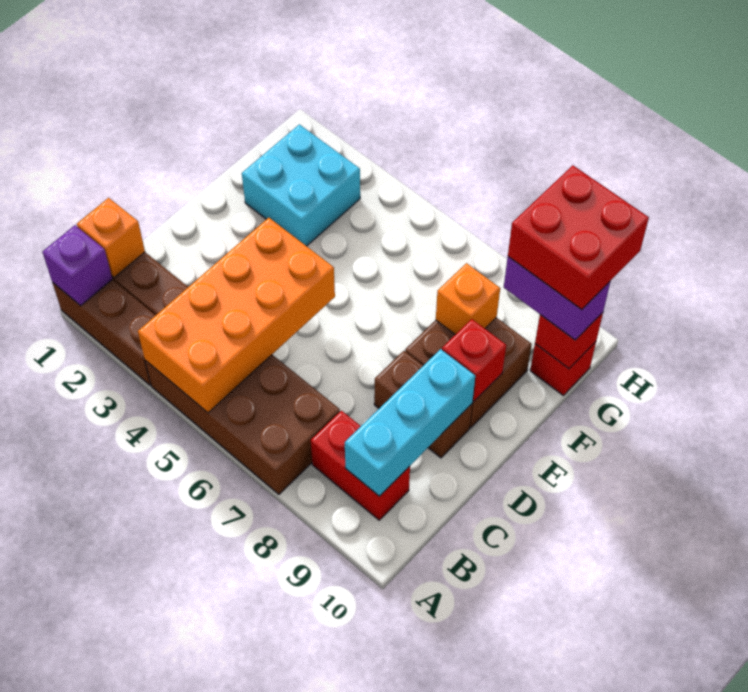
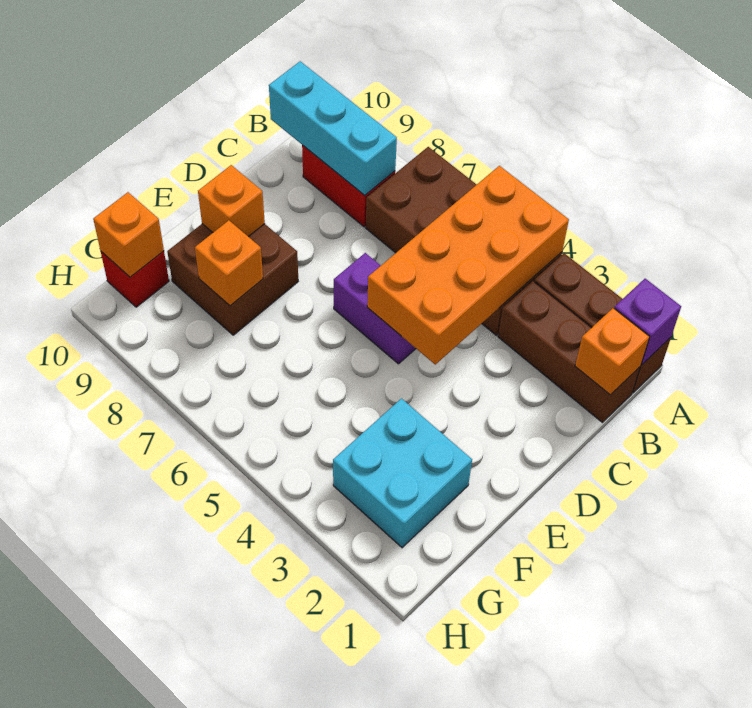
cyan 1x3 brick [345,349,475,496] -> cyan 1x3 brick turned to [269,61,397,195]
brown 1x2 brick [374,351,472,458] -> none
red 1x1 brick [442,319,506,401] -> orange 1x1 brick [198,165,265,237]
purple 1x2 brick [504,257,610,340] -> purple 1x2 brick moved to [334,253,416,364]
red 2x2 brick [508,165,649,310] -> none
red 1x1 brick [535,313,603,368] -> orange 1x1 brick [93,192,164,277]

